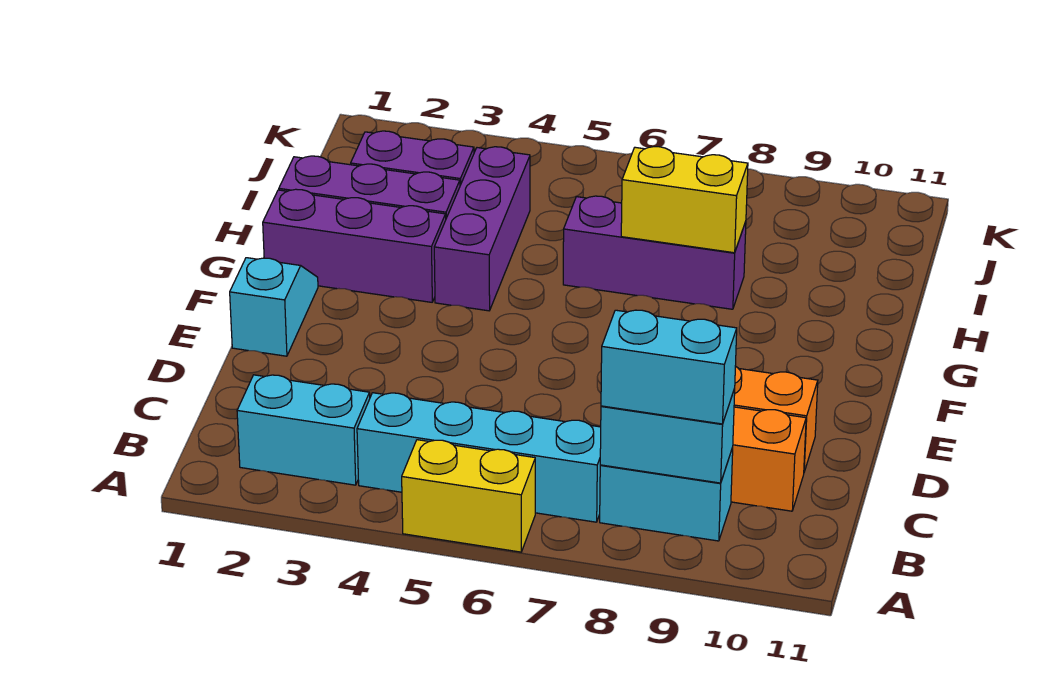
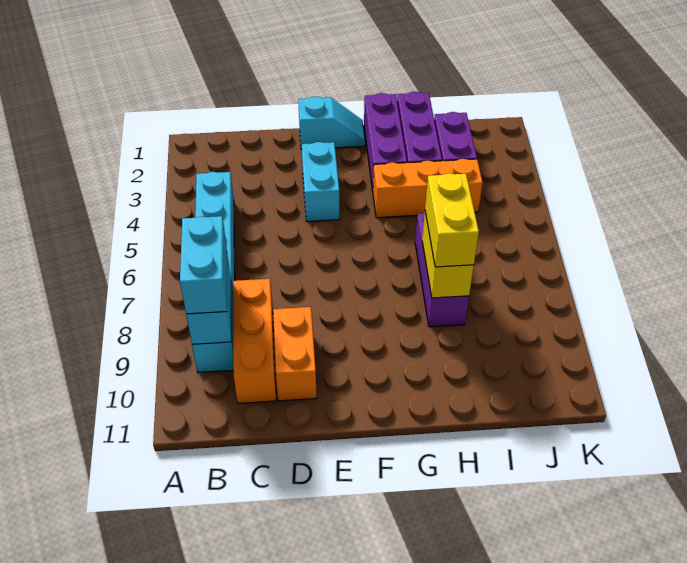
yellow 1x2 brick [402,440,535,552] -> yellow 1x2 brick moved to [425,173,479,267]
cyan 1x2 brick [237,375,370,485] -> cyan 1x2 brick moved to [302,142,339,222]
purple 1x3 brick [434,147,530,311] -> orange 1x3 brick [373,159,483,218]

